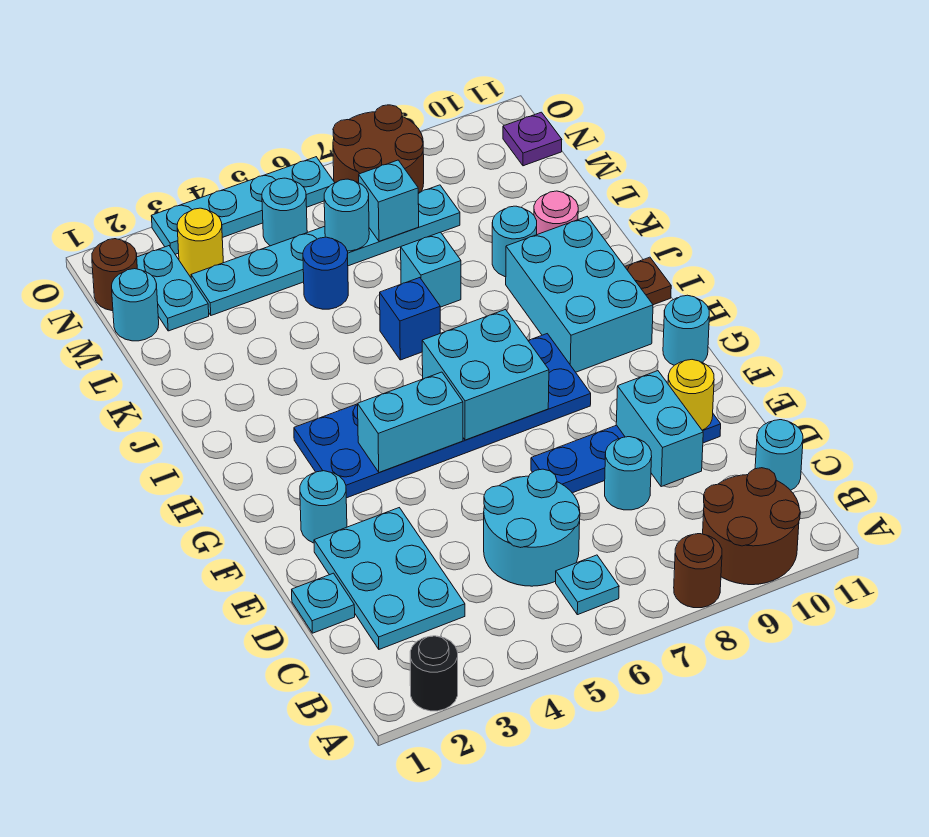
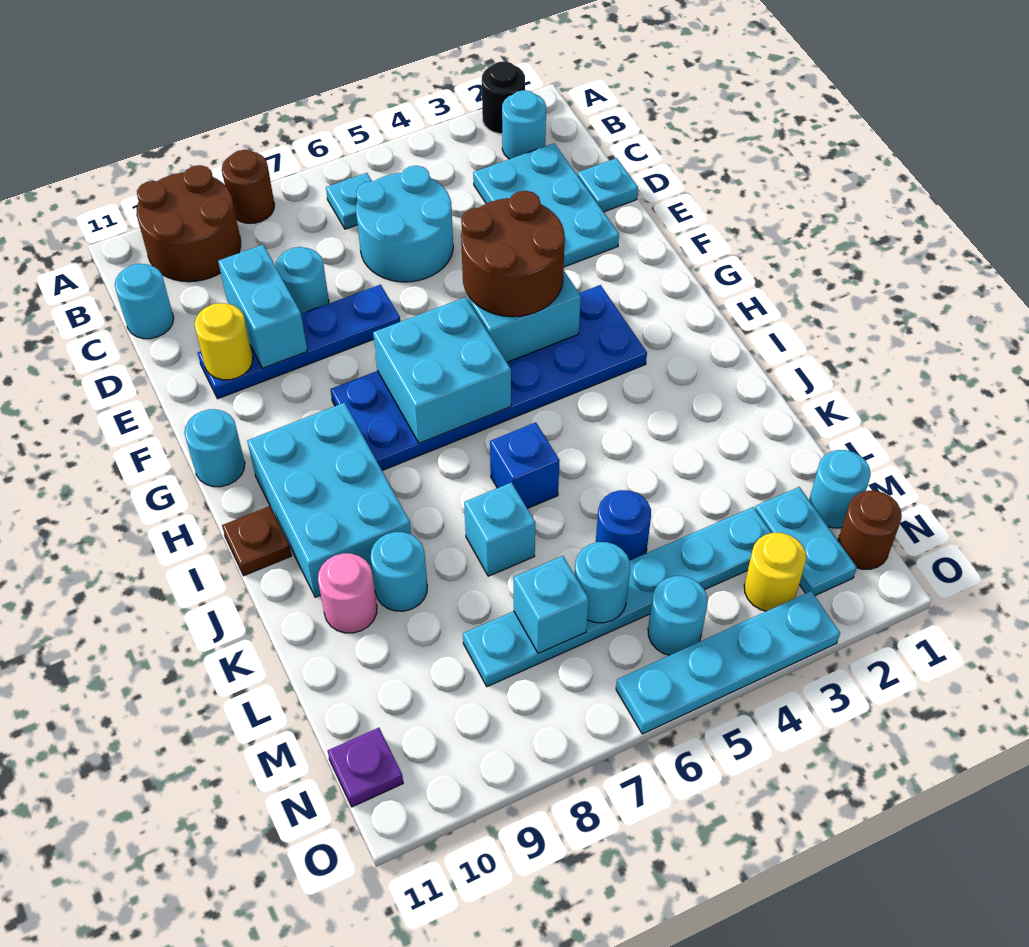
cyan 1x1 round brick [300,471,347,543] -> cyan 1x1 round brick moved to [502,90,546,159]
brown 2x2 round brick [333,105,424,193] -> brown 2x2 round brick moved to [461,191,565,317]

